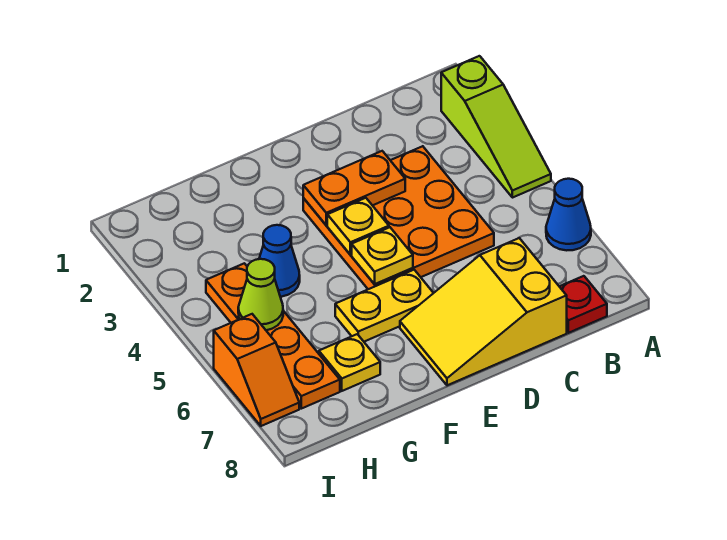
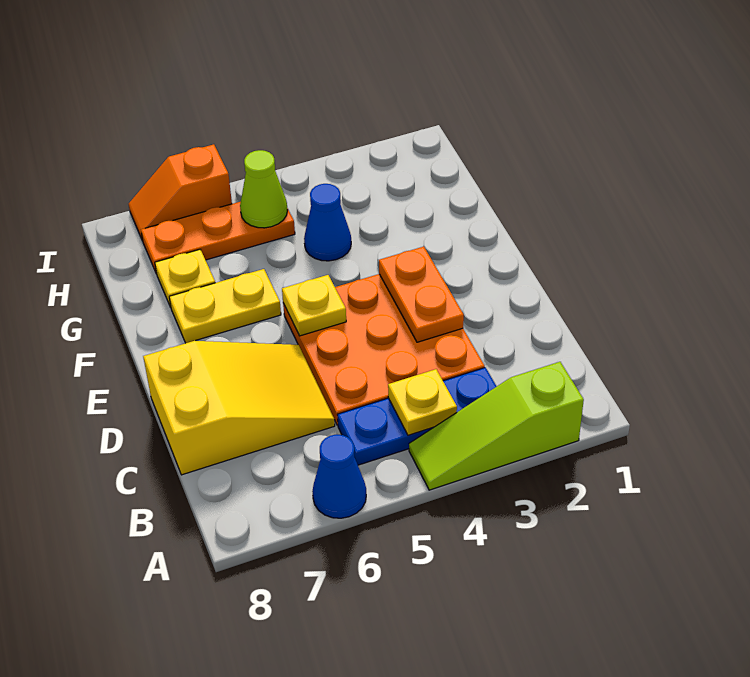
none -> blue 1x3 plate [337,368,497,465]
red 1x1 plate [559,276,607,333] -> none
yellow 2x3 slope [400,238,567,385] -> yellow 2x3 slope turned to [143,341,335,475]
yellow 1x1 plate [327,198,389,255] -> yellow 1x1 plate moved to [388,369,457,435]
yellow 1x2 plate [335,270,433,342] -> yellow 1x2 plate turned to [169,269,281,343]
orange 1x4 plate [206,263,340,409] -> orange 1x3 plate [141,202,295,274]

